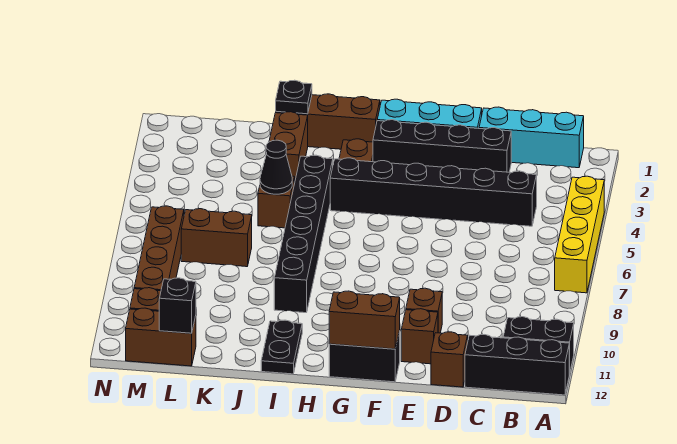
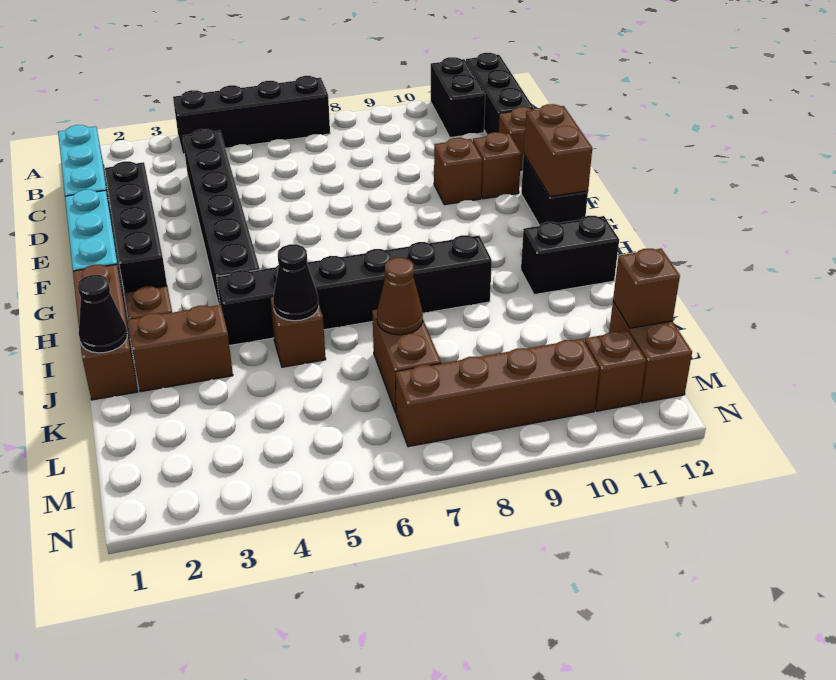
yellow 1x4 brick [555,176,604,293] -> black 1x4 brick [173,76,330,154]
black 1x2 plate [261,320,302,374] -> black 1x2 brick [521,216,619,295]
black 1x1 plate [276,80,312,114] -> black 1x1 cone [78,275,127,353]
none -> brown 1x1 cone [377,258,423,335]
black 1x1 brick [159,278,196,333] -> brown 1x1 brick [613,249,680,328]

